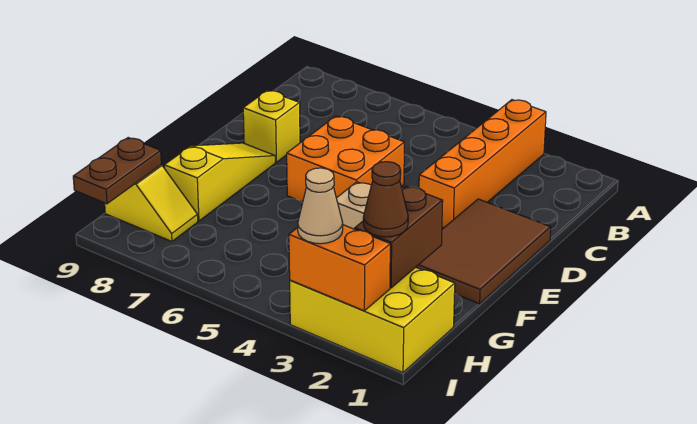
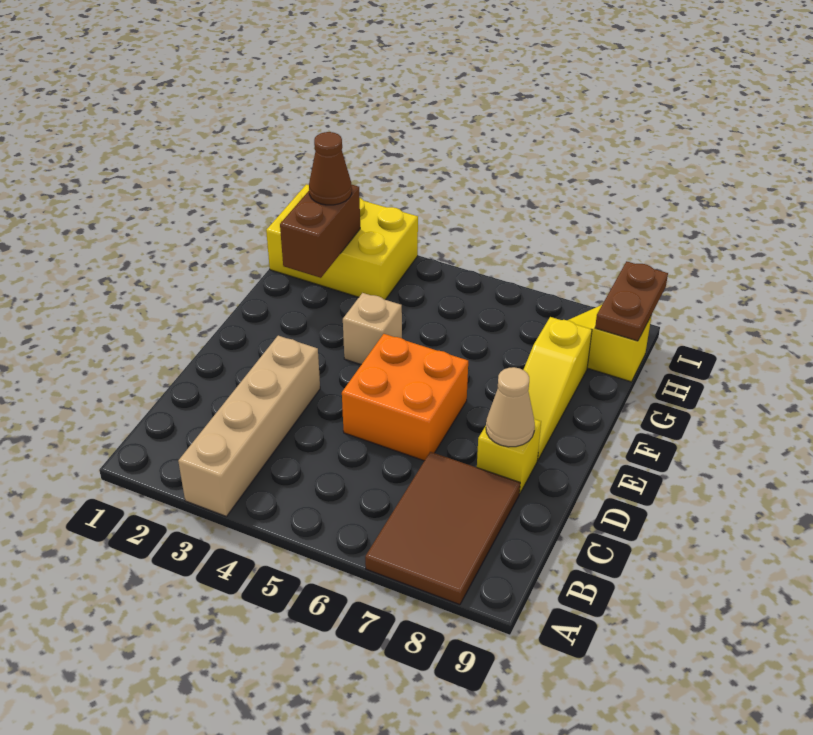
orange 1x4 brick [419,100,546,228] -> tan 1x4 brick [178,336,320,517]
brown 2x3 tile [416,199,551,304] -> brown 2x3 tile moved to [365,452,520,605]
orange 1x2 brick [289,225,390,311] -> none
tan 1x1 cone [298,168,343,244] -> tan 1x1 cone moved to [486,367,535,447]

